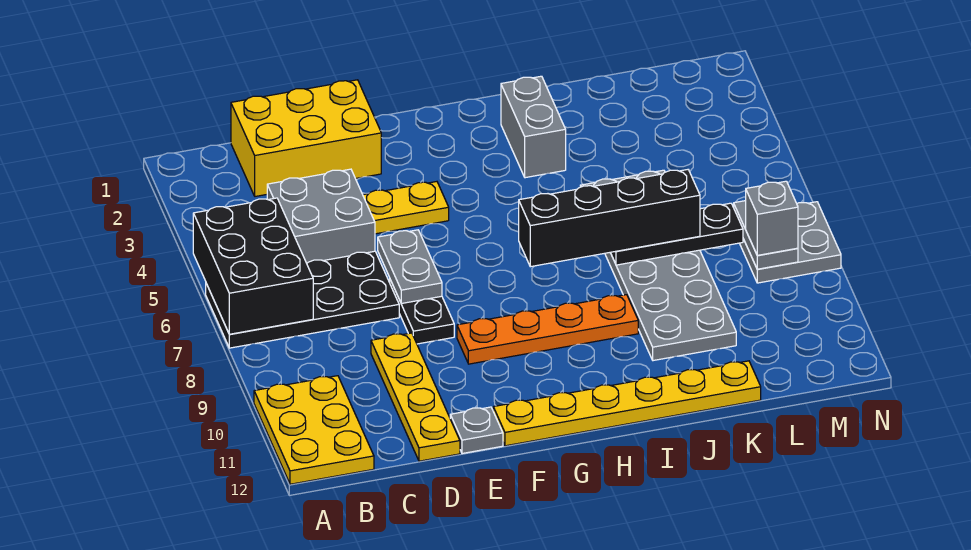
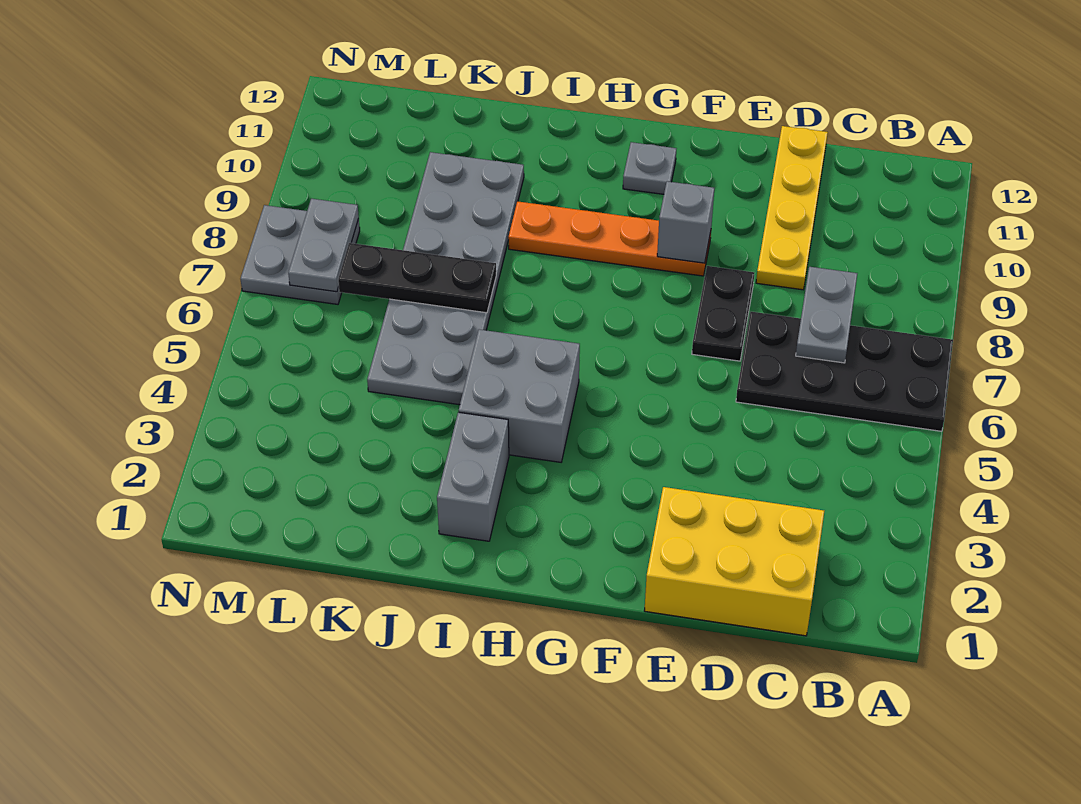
black 2x3 brick [193,198,313,334] -> none
yellow 2x3 plate [254,376,374,484] -> none
grey 2x2 brick [267,169,375,263] -> grey 2x2 brick moved to [459,329,580,462]
yellow 1x2 plate [363,182,449,234] -> none
grey 1x2 plate [378,230,442,304] -> grey 1x2 plate moved to [796,267,857,363]
grey 1x1 plate [450,407,503,454] -> grey 1x1 plate moved to [623,142,676,194]
yellow 1x6 plate [493,361,761,446] -> none
black 1x4 brick [519,170,700,267] -> none
grey 1x1 brick [746,181,798,255] -> grey 1x1 brick moved to [657,181,714,263]

